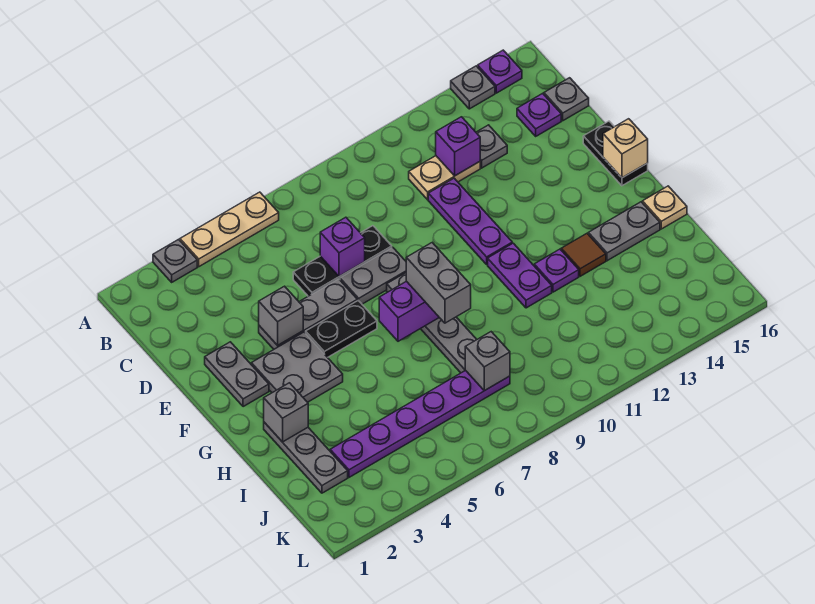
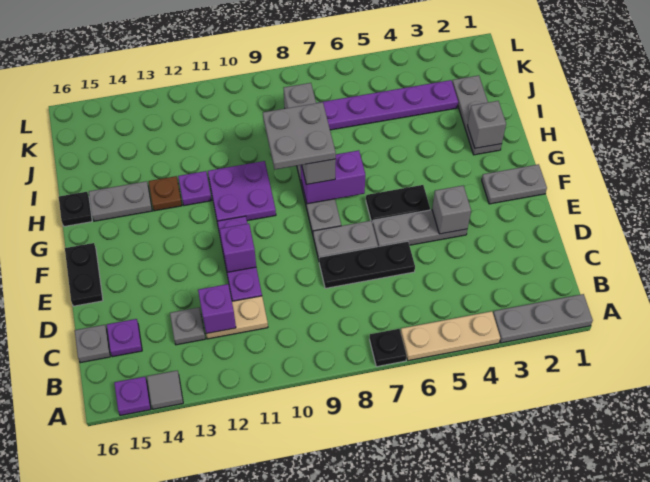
grey 1x1 plate [153,239,197,282] -> grey 1x3 plate [493,294,593,343]
none -> black 1x1 plate [370,329,407,367]
grey 1x1 plate [451,66,495,109] -> grey 1x1 tile [147,371,183,409]
purple 1x1 brick [320,217,365,276] -> purple 1x1 brick moved to [220,224,256,272]
grey 1x2 plate [205,342,269,407] -> grey 1x2 plate turned to [482,164,547,204]
grey 2x2 plate [251,332,343,402] -> grey 2x2 plate moved to [263,102,336,169]
tan 1x1 brick [603,119,648,178] -> none
purple 1x2 plate [488,243,552,308] -> purple 2x2 plate [208,161,276,221]
brown 1x1 tile [561,234,606,276] -> brown 1x1 plate [149,176,182,211]
tan 1x1 plate [643,186,687,229] -> black 1x1 plate [59,192,92,227]

